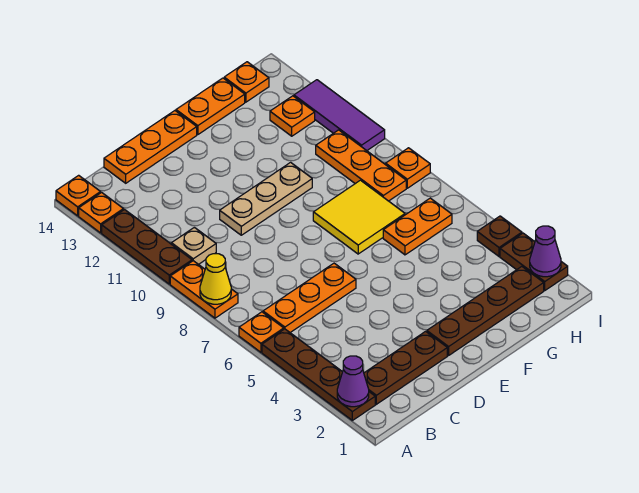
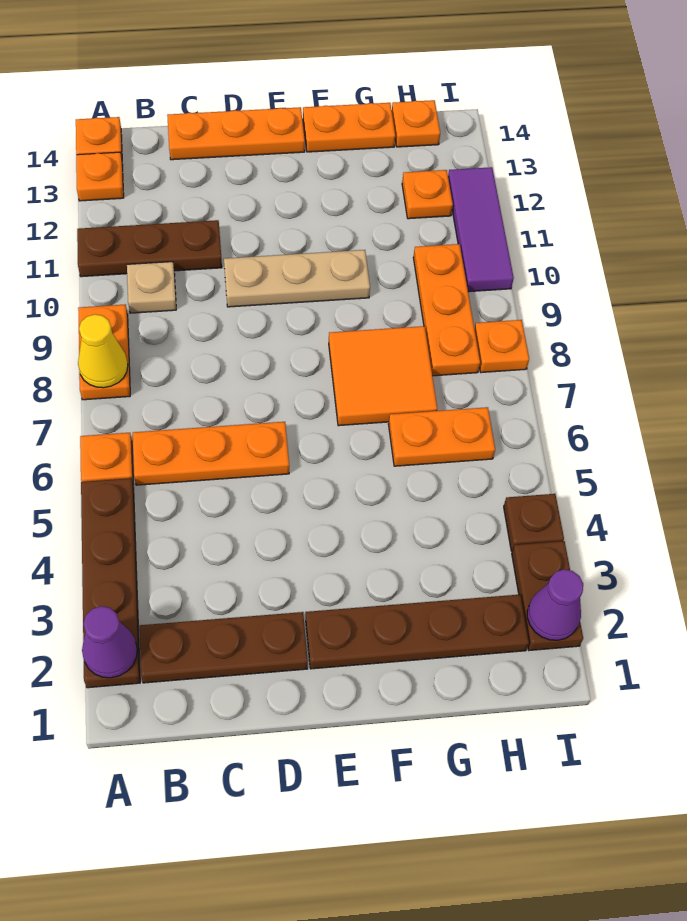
brown 1x3 plate [102,210,192,284] -> brown 1x3 plate turned to [77,220,222,277]
yellow 2x2 tile [313,180,405,254] -> orange 2x2 tile [329,326,437,426]

